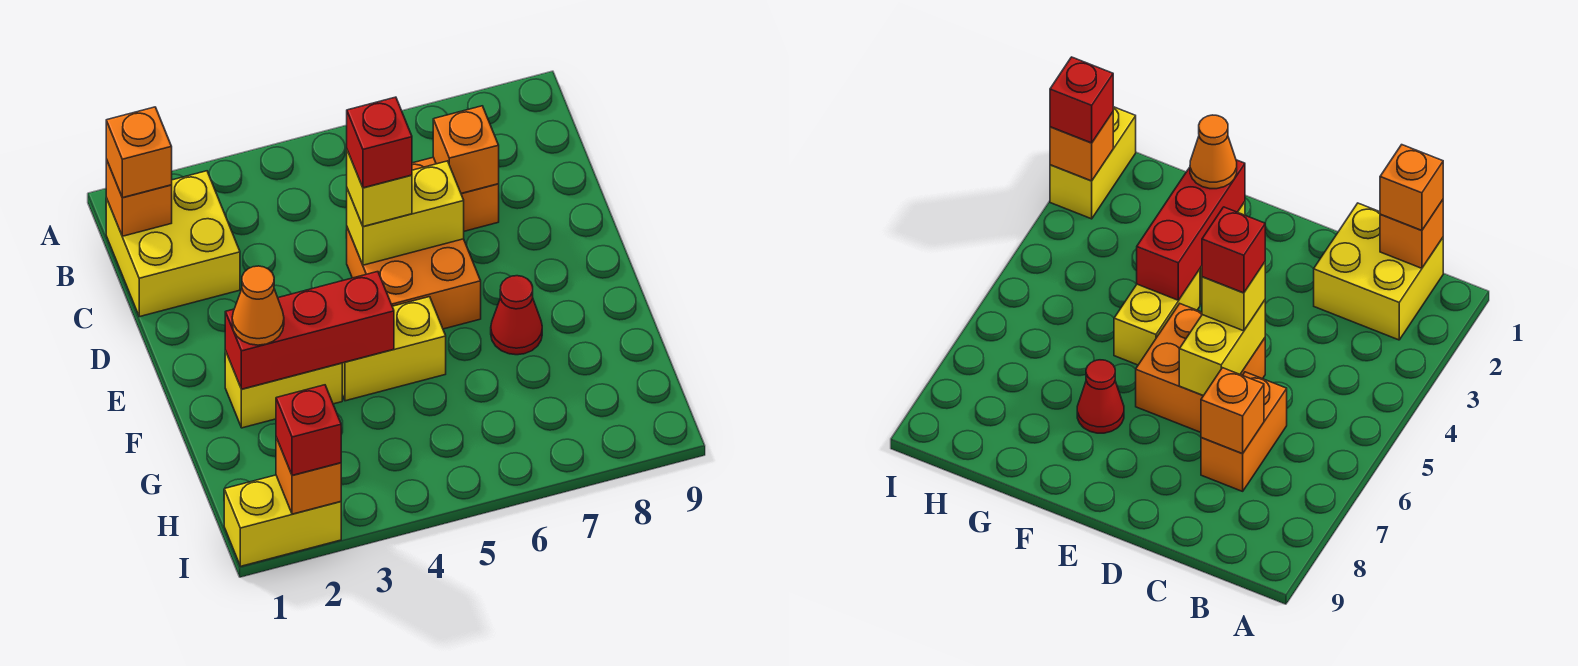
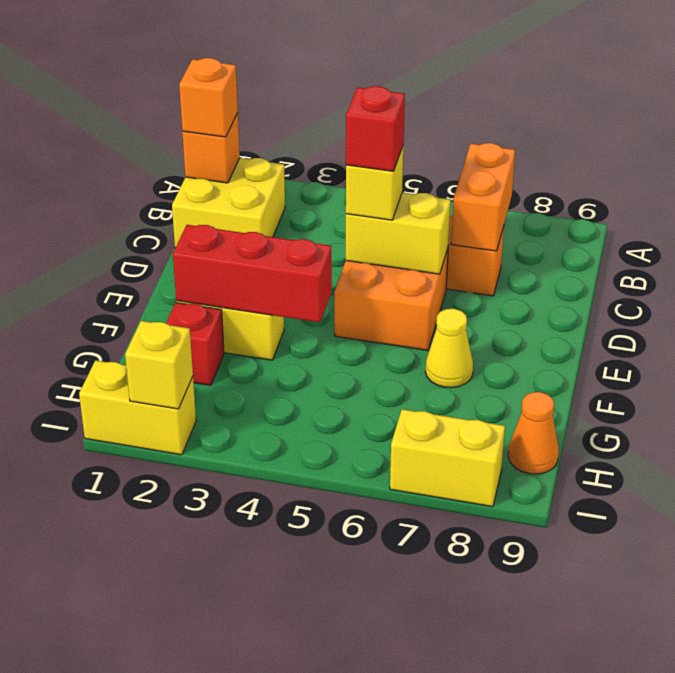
orange 1x1 brick [433,106,499,194] -> orange 1x2 brick [451,143,515,251]
orange 1x1 cone [232,266,284,345] -> orange 1x1 cone moved to [508,392,559,474]
yellow 1x2 brick [342,297,446,401] -> yellow 1x2 brick moved to [390,409,505,507]
red 1x1 cone [491,276,542,355] -> yellow 1x1 cone [425,309,473,388]
orange 1x1 brick [276,437,341,514] -> yellow 1x1 brick [125,321,193,409]
red 1x1 brick [276,385,341,475] -> red 1x1 brick moved to [166,303,224,385]

